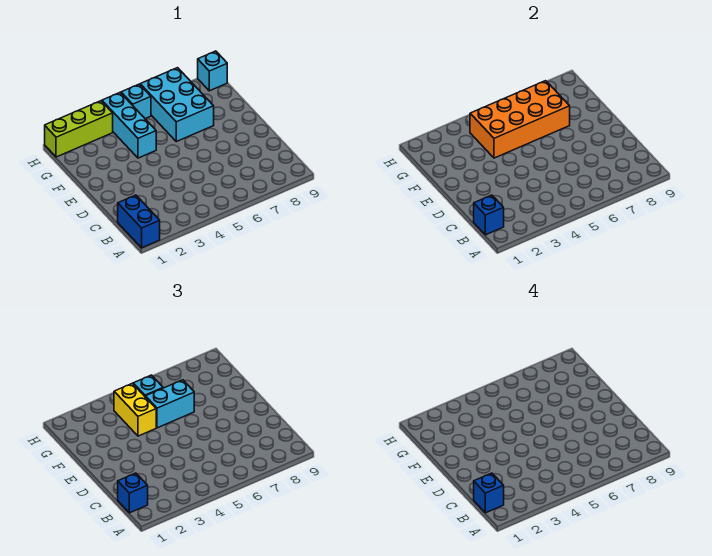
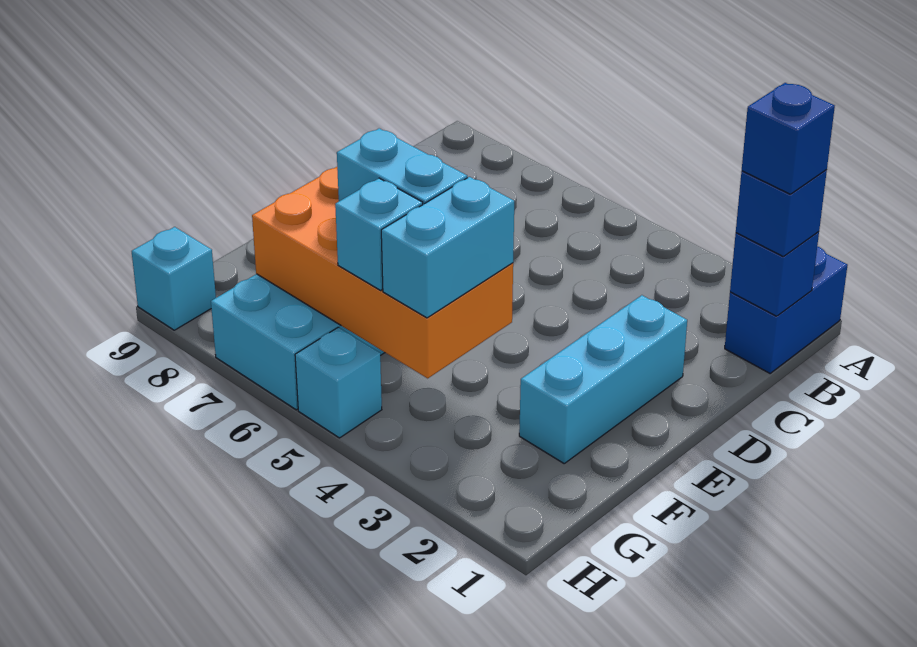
cyan 1x3 brick [102,93,156,158] -> cyan 1x3 brick moved to [519,295,687,463]
yellow 1x2 brick [114,383,156,436] -> cyan 1x2 brick [381,177,514,318]
lime 1x3 brick [45,101,113,157] -> none

